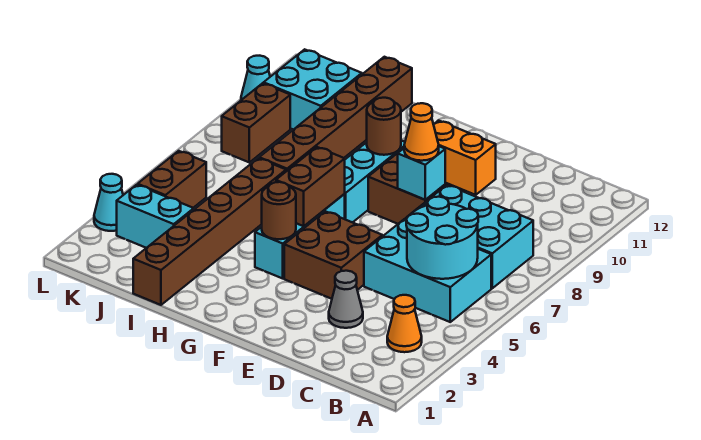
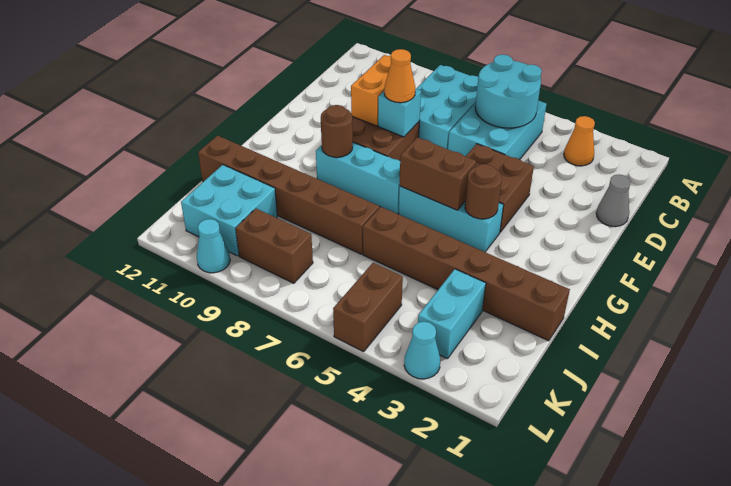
grey 1x1 cone [329,271,363,328] -> grey 1x1 cone moved to [596,174,631,227]
brown 1x2 brick [138,151,206,208] -> brown 1x2 brick turned to [333,263,403,352]

